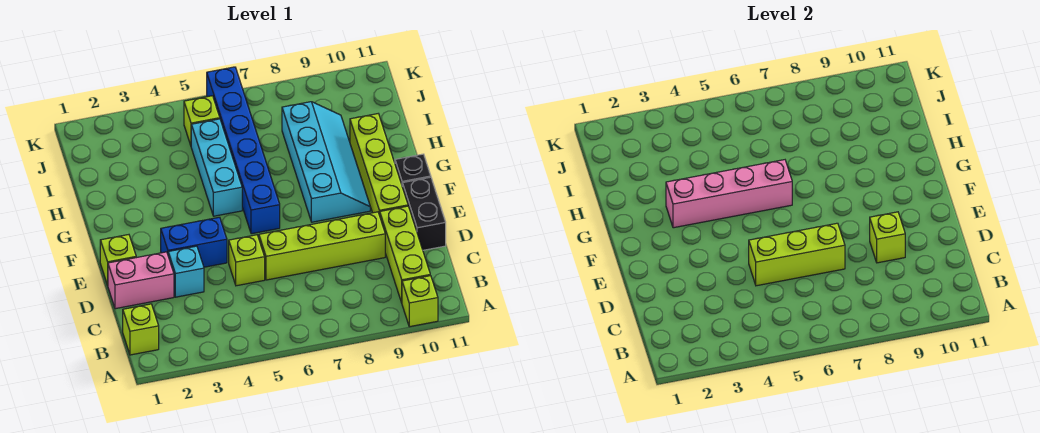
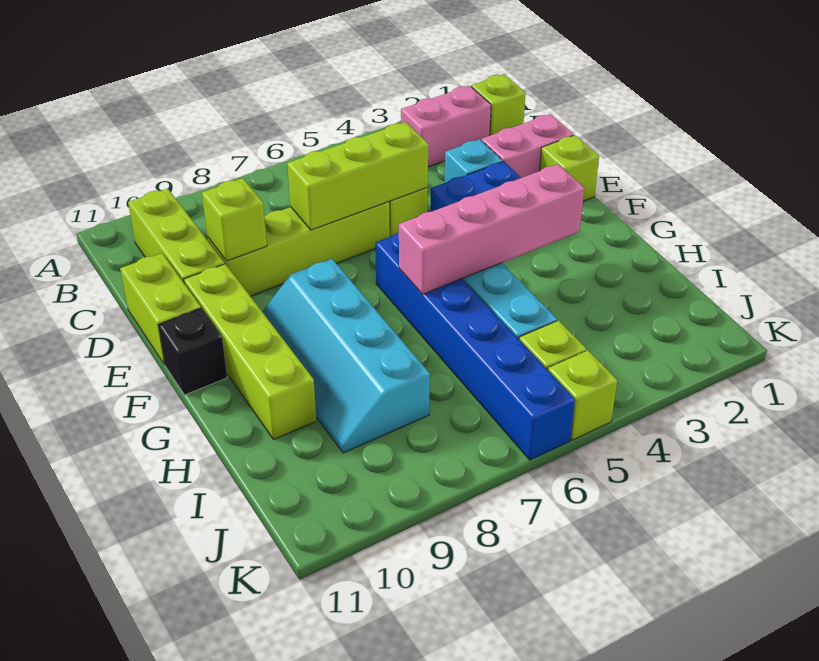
lime 1x1 brick [402,276,438,327] -> lime 1x1 brick moved to [548,350,617,440]
none -> pink 1x2 brick [401,86,491,167]
black 1x2 brick [402,177,446,250] -> lime 1x2 brick [120,253,201,365]

